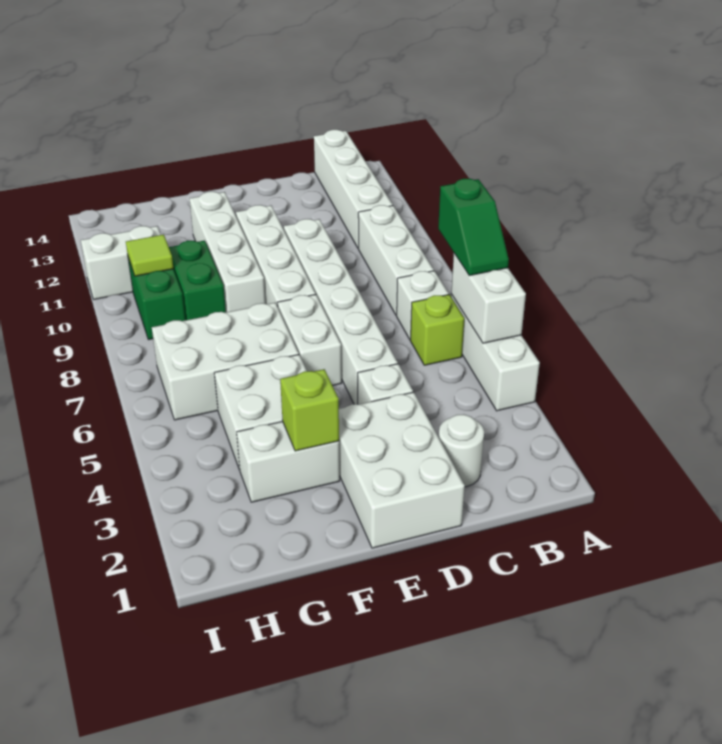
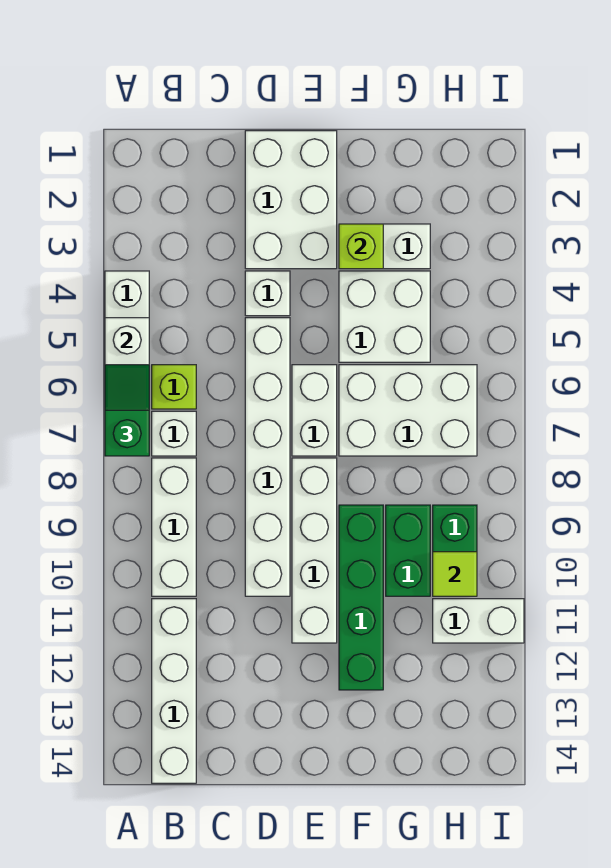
white 1x1 round brick [439,414,484,487] -> none
white 1x4 brick [190,192,266,312] -> green 1x4 brick [339,505,383,690]

